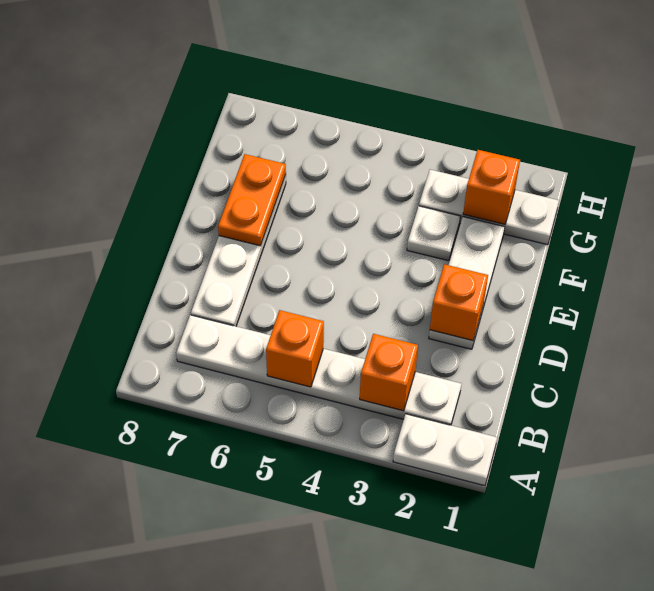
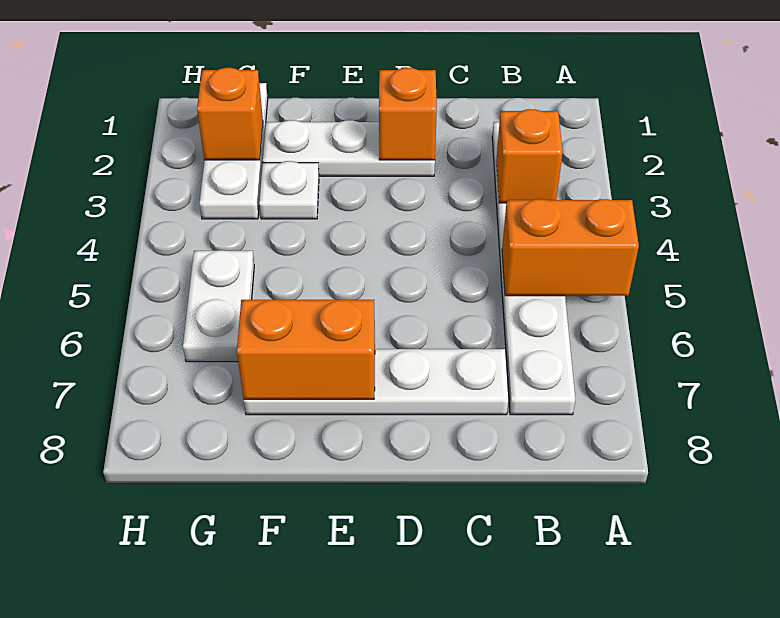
white 1x2 plate [393,414,497,486] -> white 1x2 plate moved to [183,250,254,362]
orange 1x1 brick [266,310,324,387] -> orange 1x2 brick [502,199,639,296]
orange 1x2 plate [218,154,286,246] -> orange 1x2 brick [237,300,375,399]

